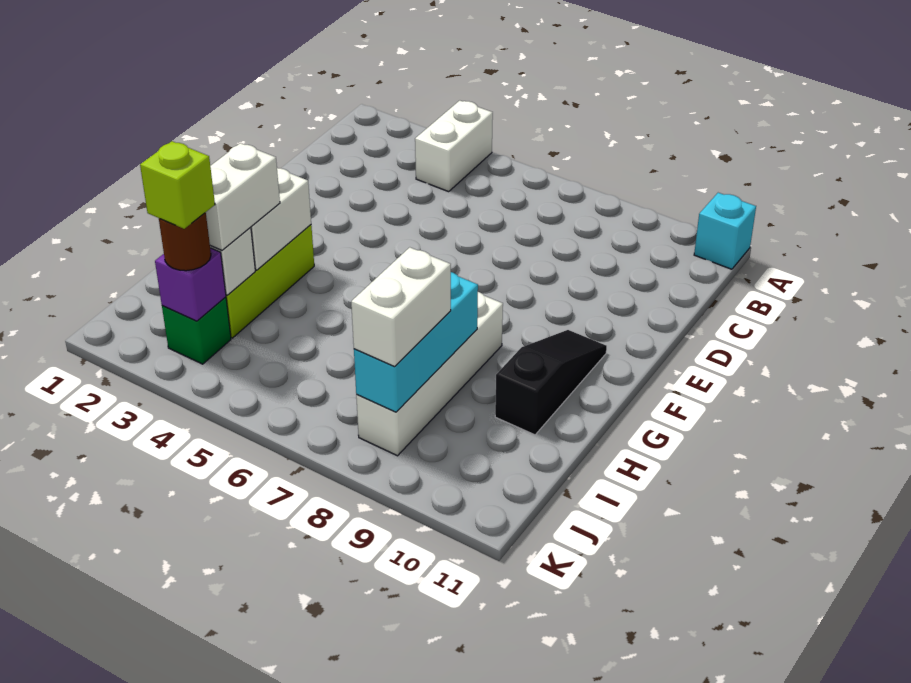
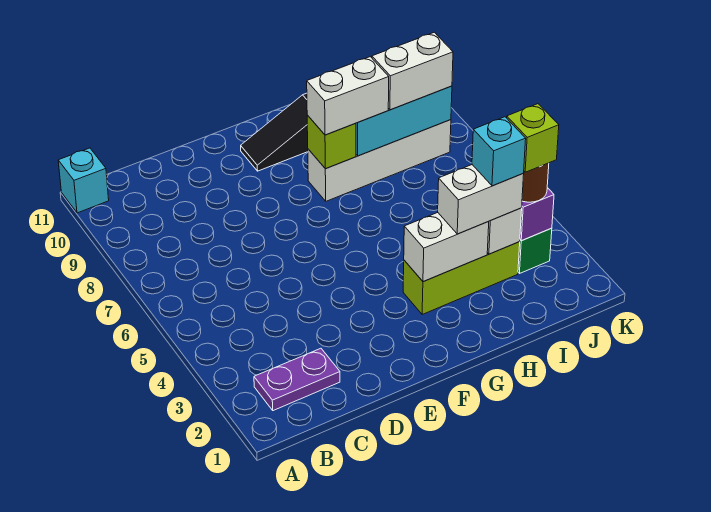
white 1x2 brick [415,101,493,192] -> white 1x2 brick moved to [307,57,389,135]
none -> purple 1x2 plate [254,348,340,411]
none -> lime 1x1 brick [307,115,356,169]
none -> cyan 1x1 brick [472,117,526,186]

